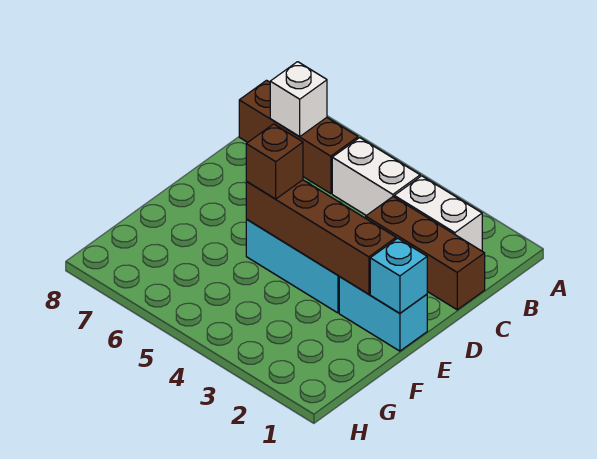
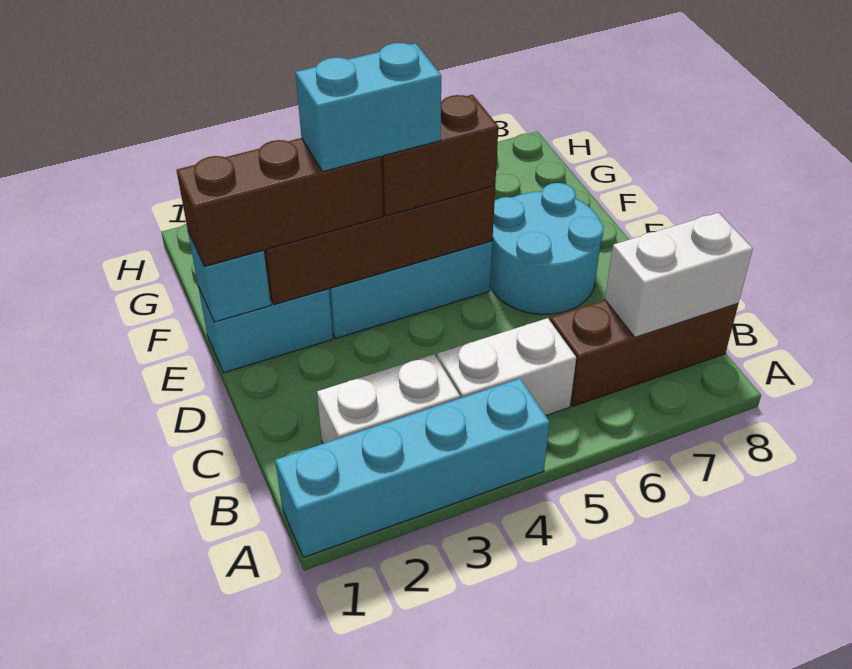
none -> cyan 1x4 brick [275,379,549,557]
white 1x1 brick [270,62,327,137] -> white 1x2 brick [605,213,753,337]
brown 1x3 brick [366,197,485,310] -> brown 1x3 brick moved to [177,138,383,267]
none -> cyan 2x2 round brick [490,183,604,314]
none -> cyan 1x2 brick [295,43,441,172]
brown 1x1 brick [246,124,303,199] -> brown 1x2 brick [381,95,498,216]

